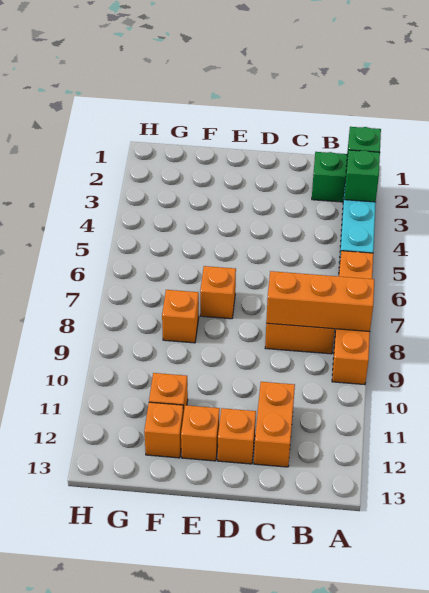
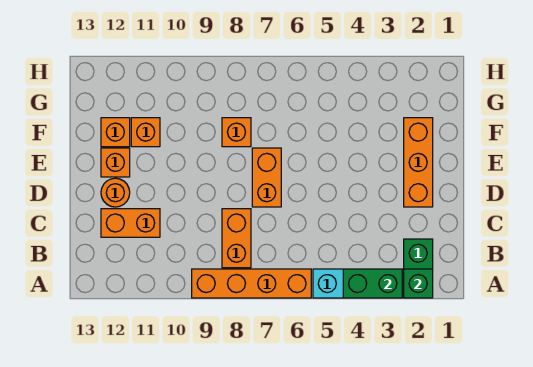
green 1x1 brick [344,150,380,202] -> green 1x2 brick [343,269,402,298]
orange 1x3 brick [266,271,374,331] -> orange 1x3 brick moved to [404,118,433,207]
orange 1x1 brick [218,408,256,464] -> orange 1x1 round brick [101,178,130,207]
orange 1x1 brick [200,266,236,319] -> orange 1x2 brick [252,148,281,207]

